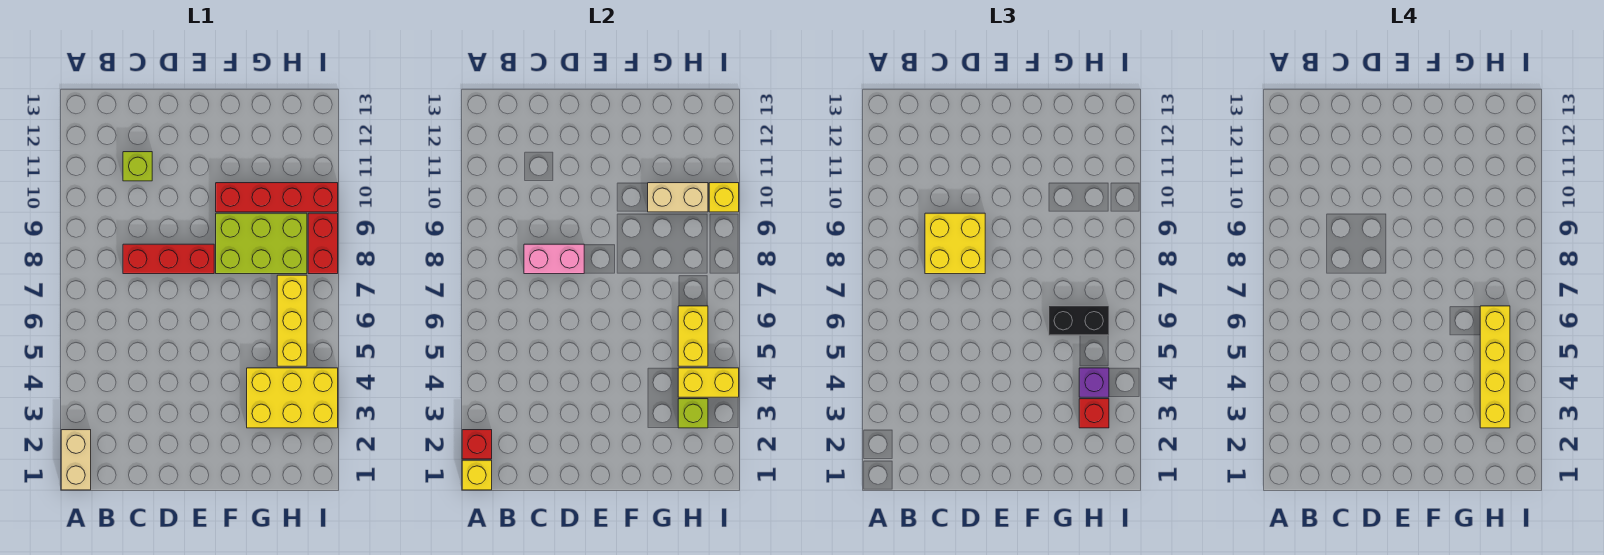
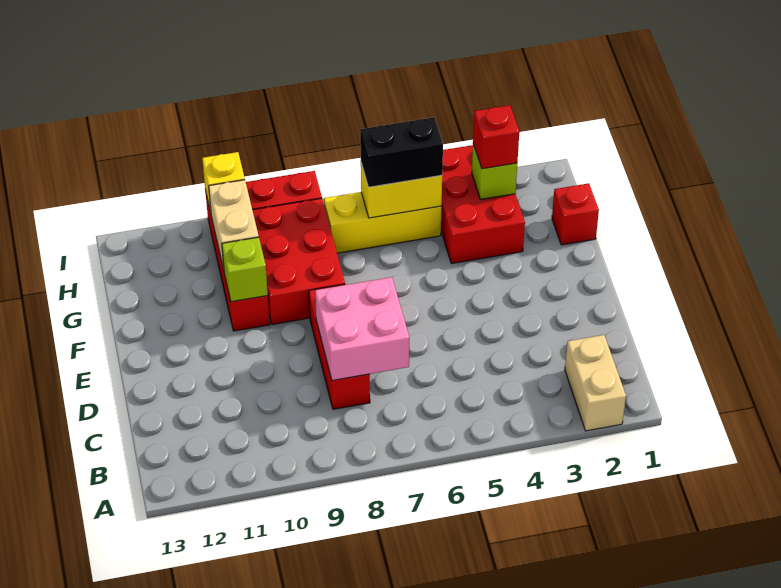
tan 1x2 brick [61,430,91,490] -> tan 1x2 brick turned to [565,335,626,431]
yellow 1x1 brick [462,460,492,490] -> none
red 1x1 brick [462,430,492,459] -> red 1x1 brick moved to [552,183,599,245]
pink 1x2 brick [524,244,584,274] -> pink 2x2 brick [315,277,409,380]
yellow 2x2 brick [925,213,985,274] -> none
lime 1x1 brick [123,152,152,181] -> lime 1x1 brick moved to [222,237,268,302]
lime 2x3 brick [216,213,307,274] -> red 2x3 brick [253,198,345,324]
yellow 2x3 brick [247,368,338,428] -> red 2x3 brick [441,145,525,264]
black 1x2 brick [1049,306,1109,335] -> black 1x2 brick turned to [360,117,443,187]
yellow 1x4 brick [1480,306,1510,428] -> none
yellow 1x2 brick [678,368,739,397] -> none
purple 1x1 brick [1079,368,1109,397] -> none

